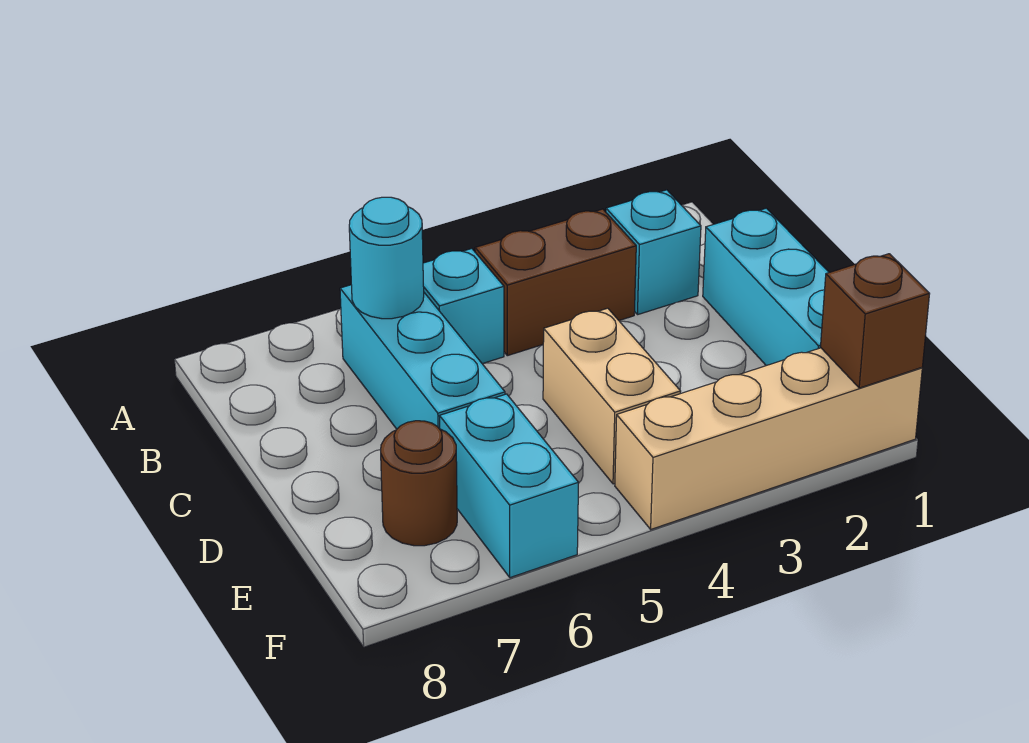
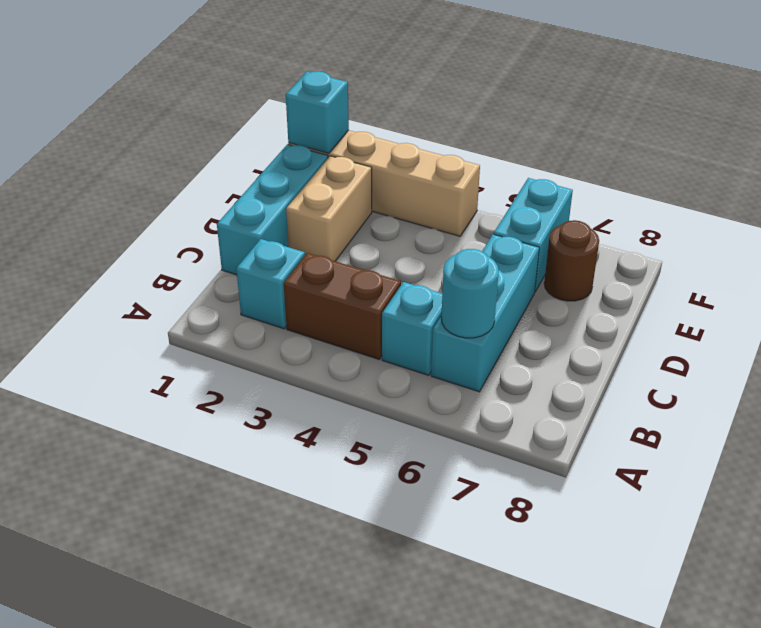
tan 1x2 brick [543,308,681,484] -> tan 1x2 brick moved to [286,156,372,261]
brown 1x1 brick [821,254,930,388] -> cyan 1x1 brick [286,71,349,153]

